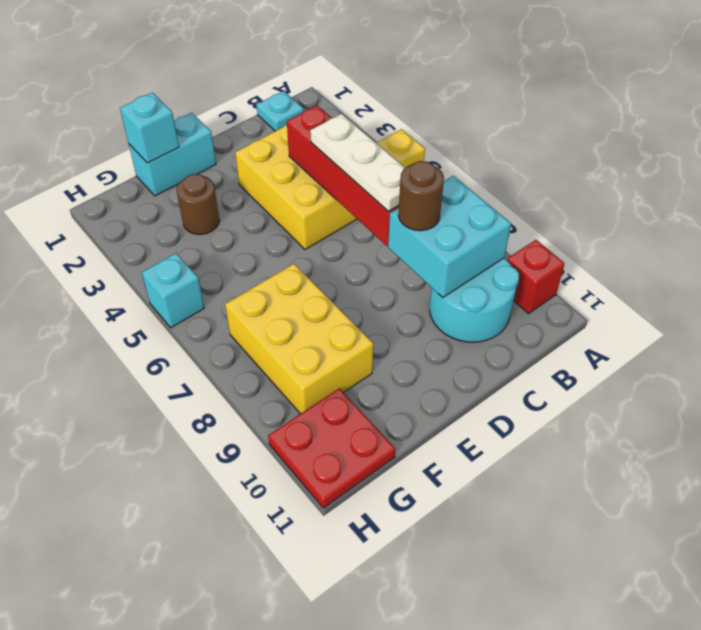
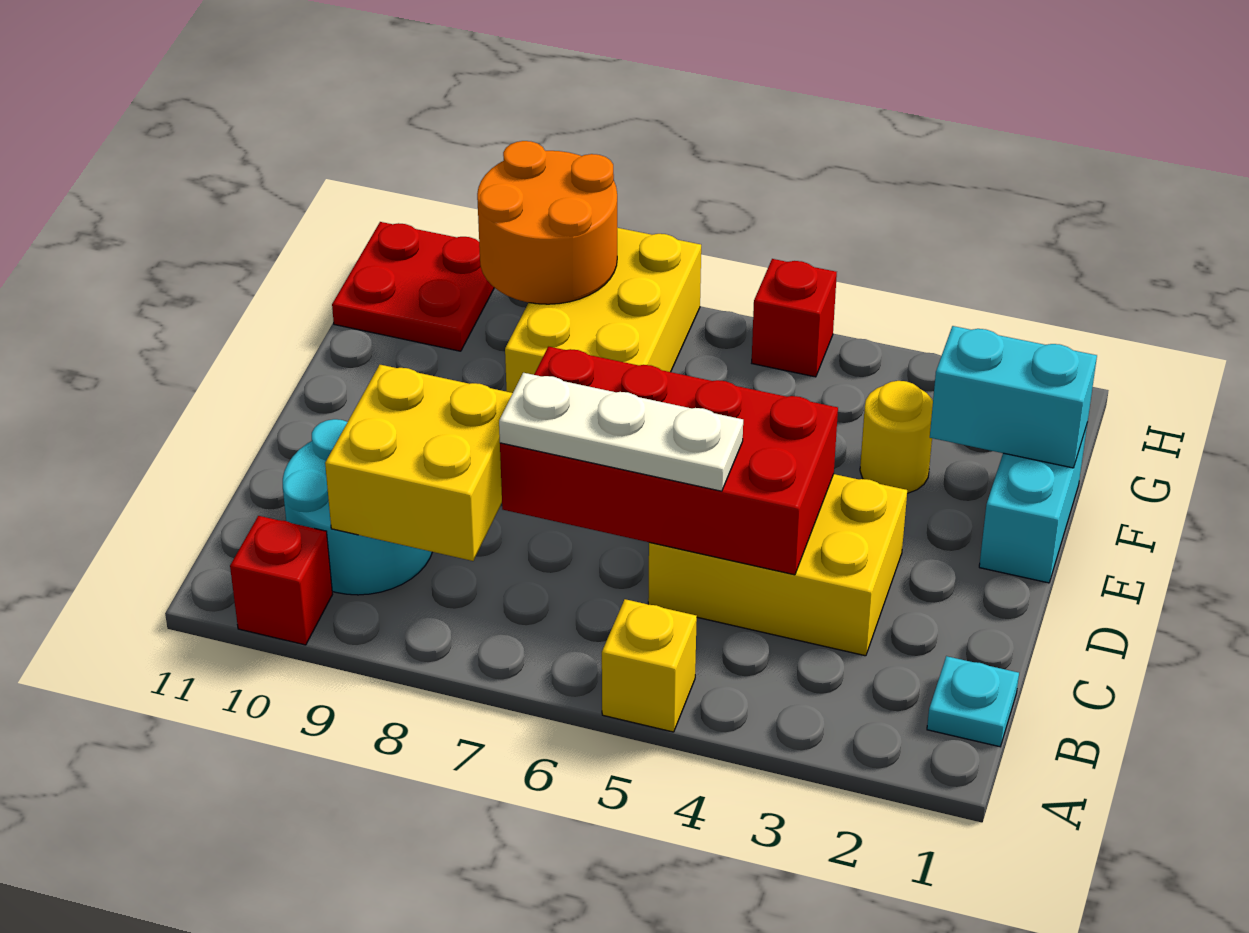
cyan 2x2 brick [388,176,511,298] -> yellow 2x2 brick [325,365,513,561]
red 1x4 brick [287,105,399,246] -> red 2x4 brick [500,347,838,575]
brown 1x1 round brick [398,161,444,231] -> none
cyan 1x1 brick [120,93,179,163] -> cyan 1x2 brick [930,326,1097,468]
brown 1x1 round brick [177,174,220,235] -> yellow 1x1 round brick [860,381,933,493]
yellow 2x3 brick [225,264,373,414] -> yellow 2x3 brick turned to [505,228,701,393]
none -> orange 2x2 round brick [477,141,617,304]
cyan 1x1 brick [142,253,204,328] -> red 1x1 brick [752,259,837,377]

